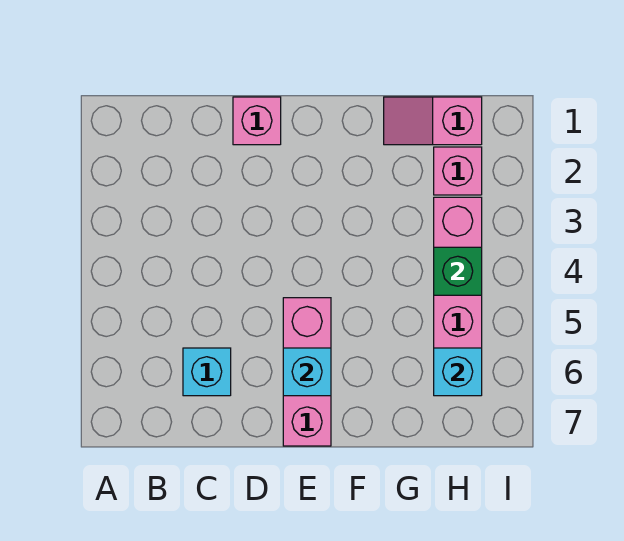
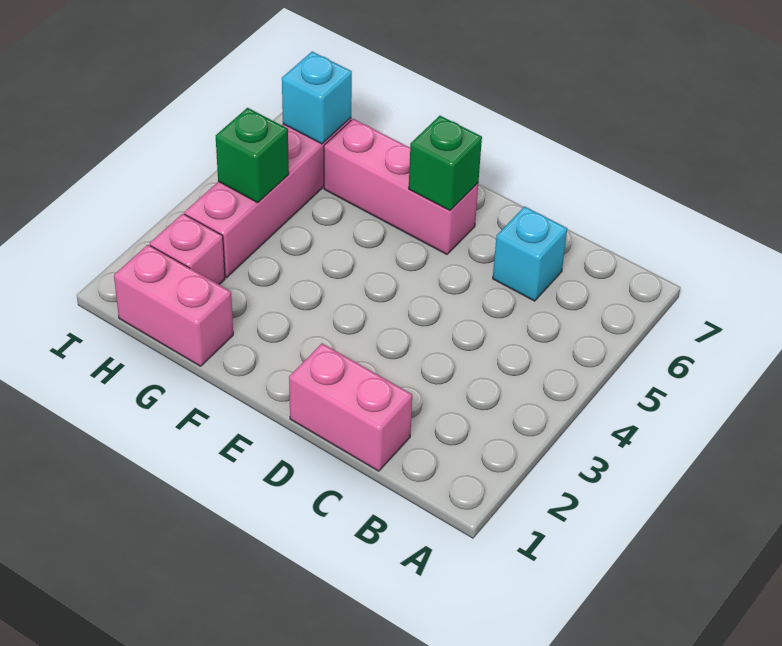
pink 1x1 brick [233,97,281,145] -> pink 1x2 brick [289,343,412,471]
pink 1x3 brick [283,298,331,446] -> pink 1x3 brick turned to [324,119,478,254]
cyan 1x1 brick [283,348,331,396] -> green 1x1 brick [409,116,482,211]
pink 1x2 slope [384,97,482,145] -> pink 1x2 brick [114,245,233,366]

